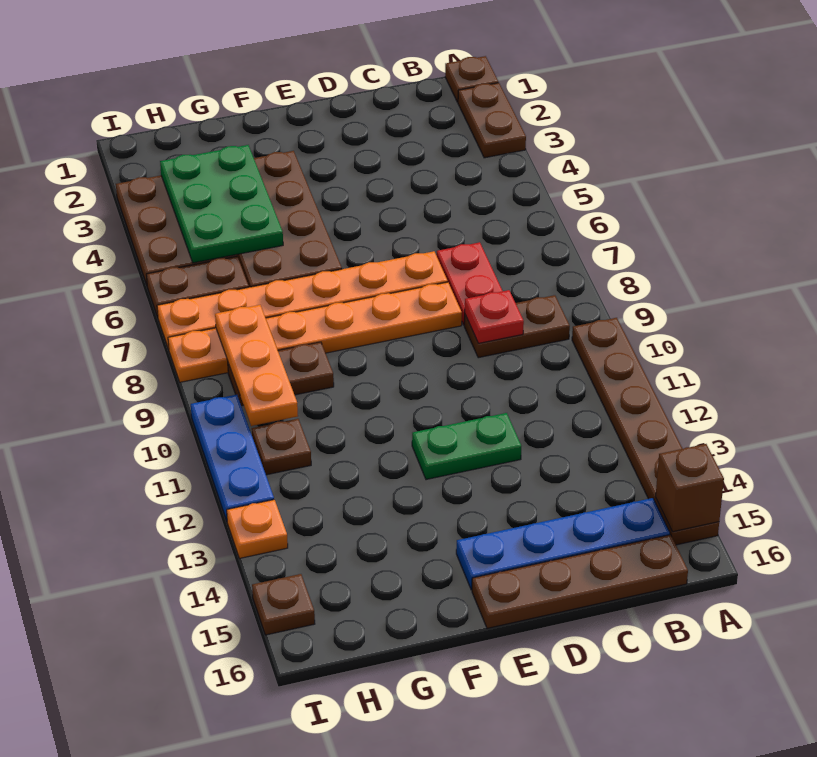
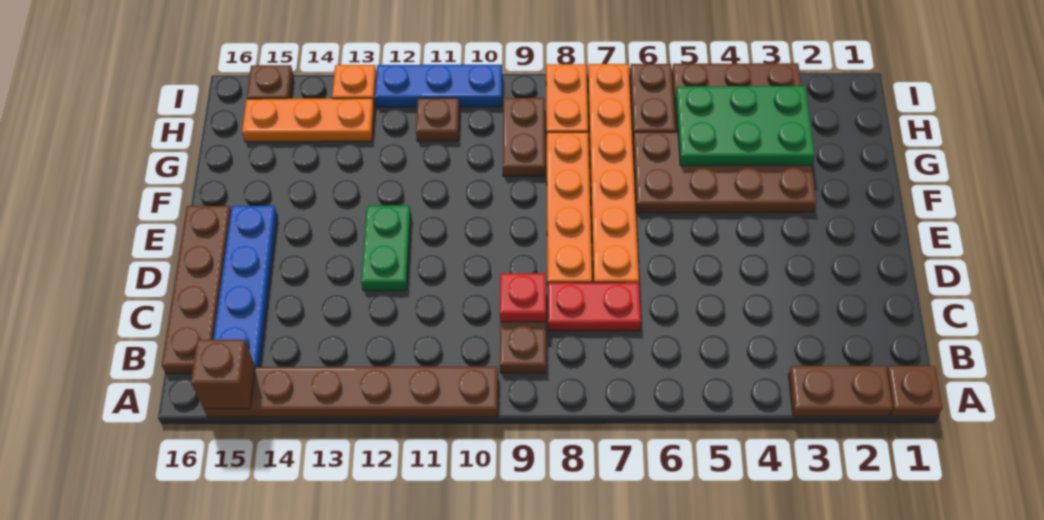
orange 1x3 plate [215,305,298,426] -> orange 1x3 plate moved to [242,98,374,142]

